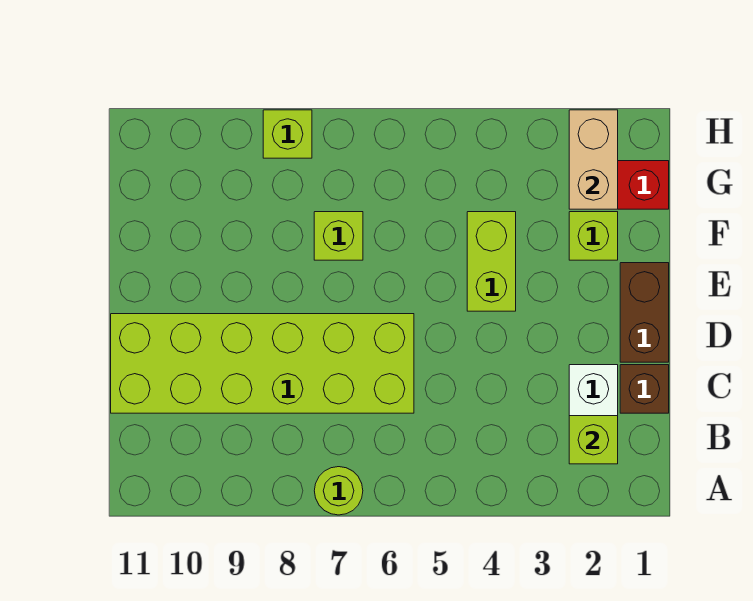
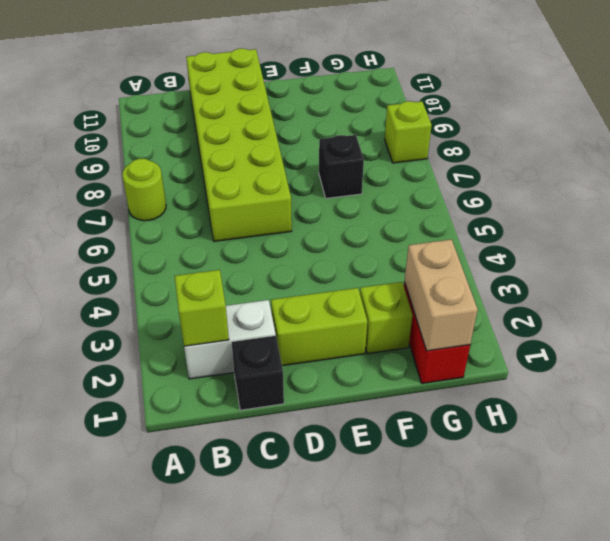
brown 1x1 brick [620,365,669,413] -> black 1x1 brick [232,336,284,410]
brown 1x2 brick [620,263,669,362] -> none
lime 1x2 brick [467,212,516,311] -> lime 1x2 brick moved to [271,288,367,366]
lime 1x1 brick [314,212,363,260] -> black 1x1 brick [319,135,364,198]
tan 1x2 brick [569,110,618,209] -> tan 1x2 brick turned to [405,240,478,351]

